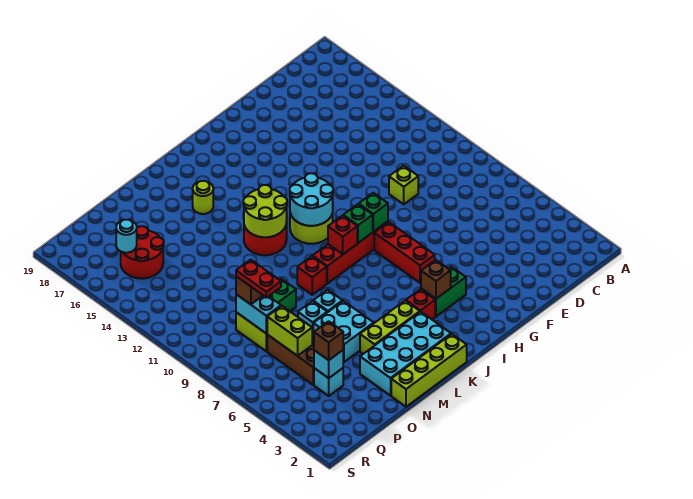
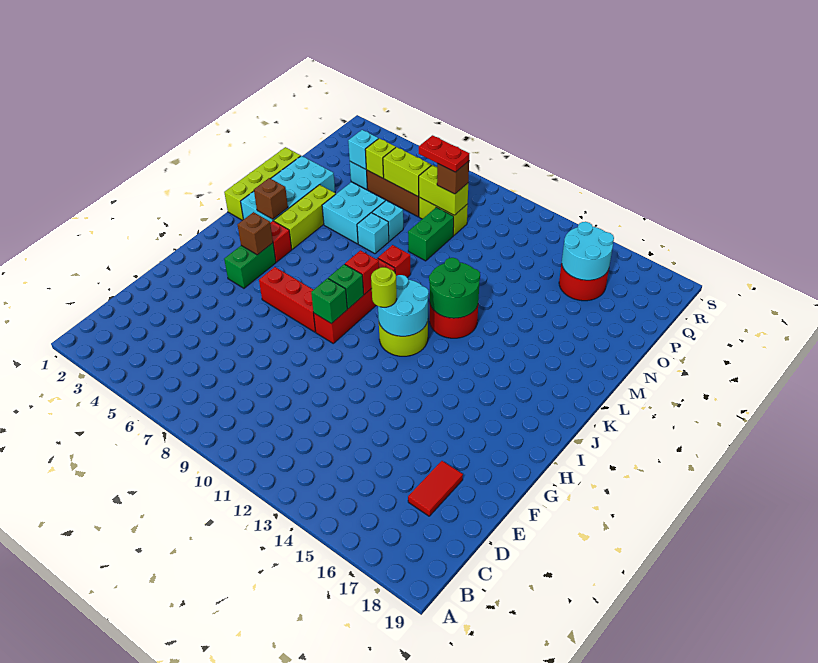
none -> red 1x2 tile [408,461,463,516]
lime 1x1 brick [389,166,418,204] -> lime 1x1 brick moved to [365,138,396,178]
lime 2x2 round brick [243,185,287,237] -> green 2x2 round brick [429,258,480,318]
lime 1x1 round brick [193,181,213,214] -> lime 1x1 round brick moved to [371,267,397,307]
brown 1x1 brick [314,321,343,360] -> brown 1x1 brick moved to [254,178,288,219]
cyan 1x2 brick [236,294,281,334] -> lime 1x2 brick [419,165,468,215]
cyan 1x1 round brick [116,220,137,253] -> cyan 2x2 round brick [562,222,614,280]

